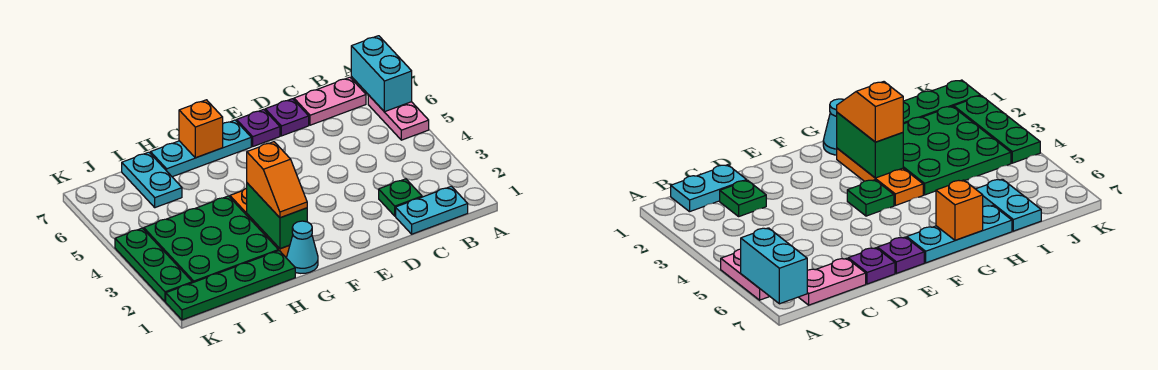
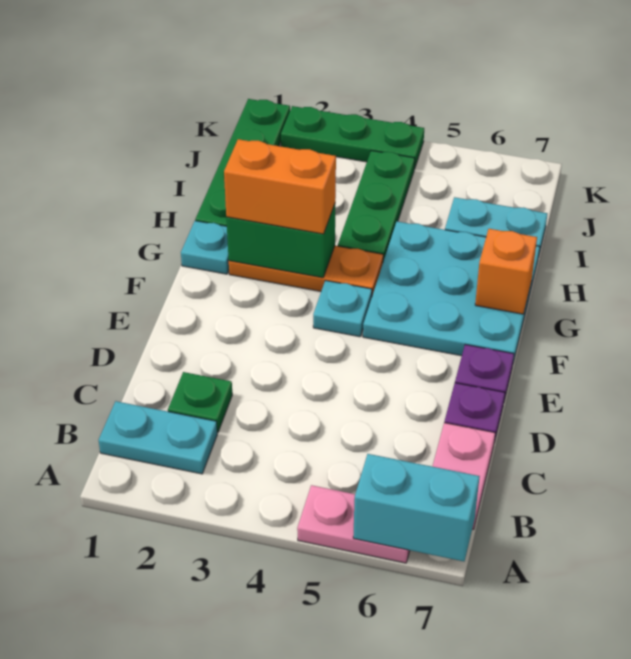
cyan 1x2 plate [396,186,468,234] -> cyan 1x2 plate turned to [99,401,217,474]
green 1x1 plate [847,180,894,216] -> cyan 1x1 plate [313,280,372,337]
cyan 1x3 plate [150,120,251,177] -> cyan 3x3 plate [363,221,540,362]
cyan 1x1 cone [287,221,318,273] -> cyan 1x1 plate [181,221,229,274]
orange 1x2 slope [247,142,307,218] -> orange 1x2 brick [224,139,336,234]
green 3x3 plate [144,196,278,283] -> green 1x3 plate [338,151,415,262]

